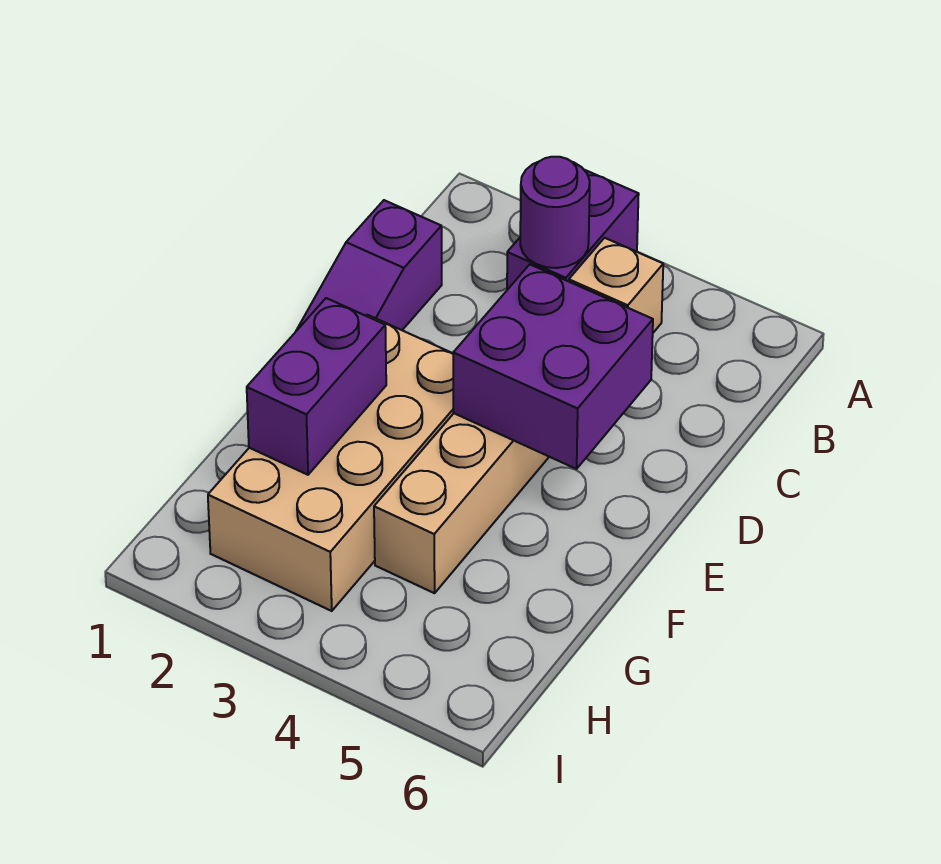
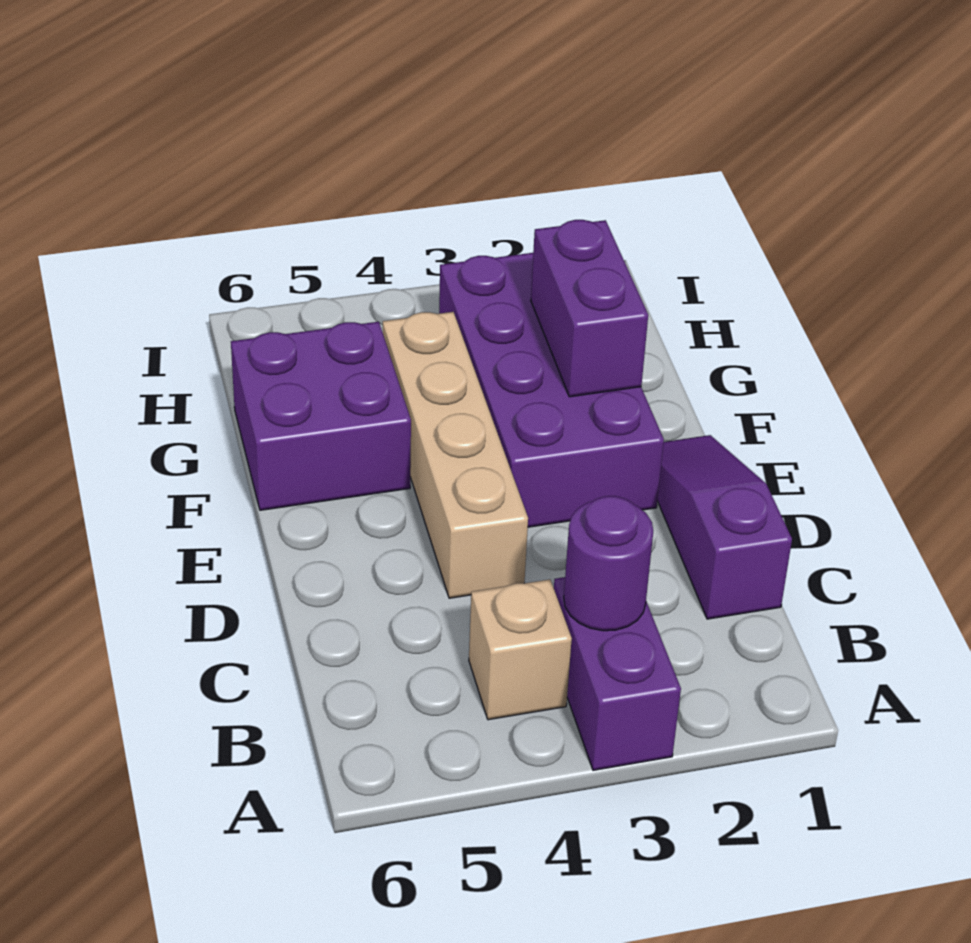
purple 2x2 brick [453,264,653,469] -> purple 2x2 brick moved to [231,322,411,510]
tan 2x4 brick [208,315,454,611] -> purple 2x4 brick [439,253,664,527]

